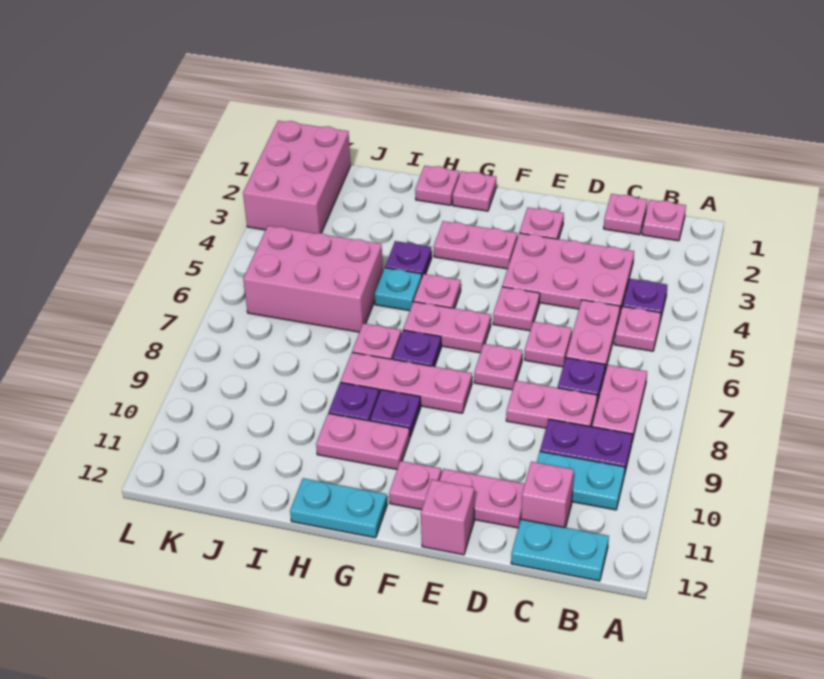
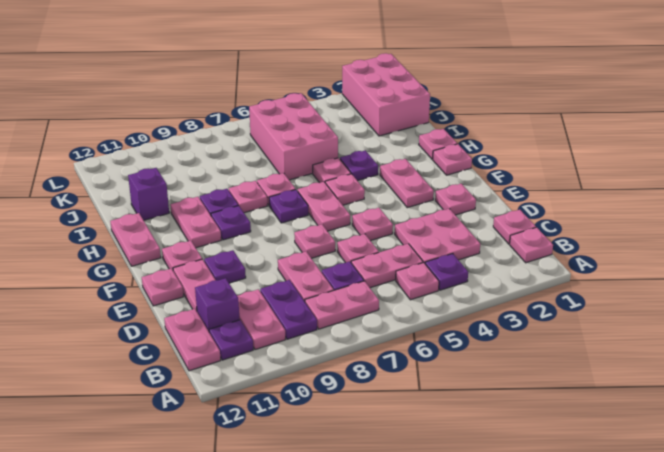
cyan 1x2 plate [537,452,625,510] -> pink 1x2 plate [237,289,286,350]
none -> purple 1x1 plate [209,320,253,360]
cyan 1x2 plate [511,519,609,581] -> pink 1x2 plate [164,309,221,371]
pink 2x3 plate [502,233,634,312] -> pink 2x2 plate [395,209,480,263]
pink 1x1 brick [521,462,574,527] -> purple 1x1 brick [195,278,240,331]
none -> purple 1x1 plate [204,250,246,283]
pink 1x1 brick [421,480,474,555] -> pink 1x1 plate [142,268,183,306]
pink 1x3 plate [341,352,472,413] -> pink 1x1 plate [229,181,267,213]
cyan 1x2 plate [290,478,387,538] -> pink 1x2 plate [110,213,161,266]
cyan 1x1 plate [375,268,422,311] -> pink 1x1 plate [313,158,351,183]
none -> purple 1x1 brick [128,168,169,220]
pink 2x3 brick [243,121,351,233] -> pink 2x3 brick turned to [342,53,430,136]

